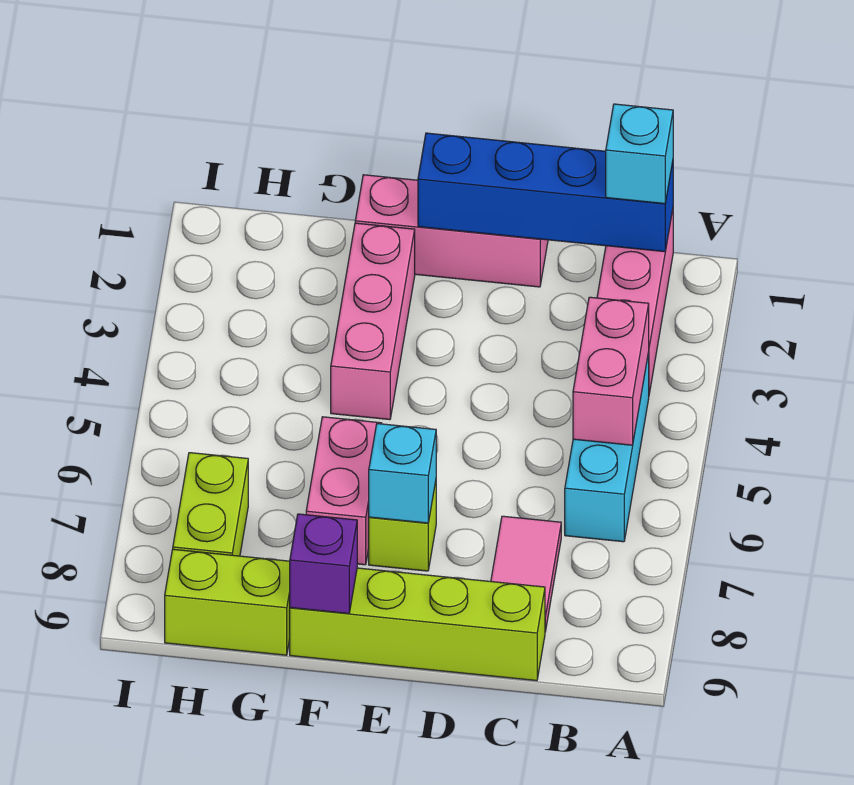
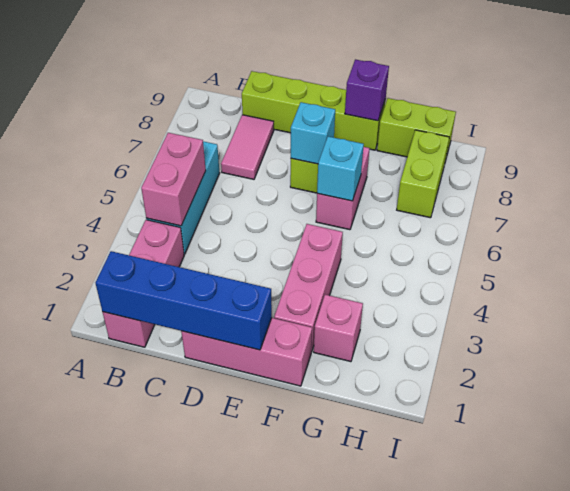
cyan 1x1 brick [606,104,673,204] -> cyan 1x1 brick moved to [317,136,364,201]
none -> pink 1x1 brick [314,295,363,362]

